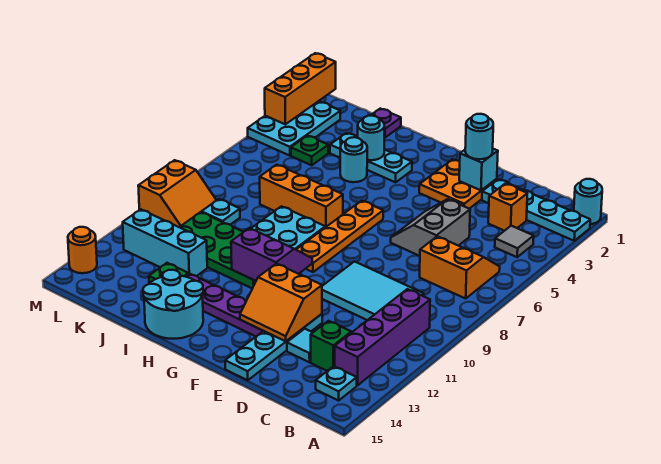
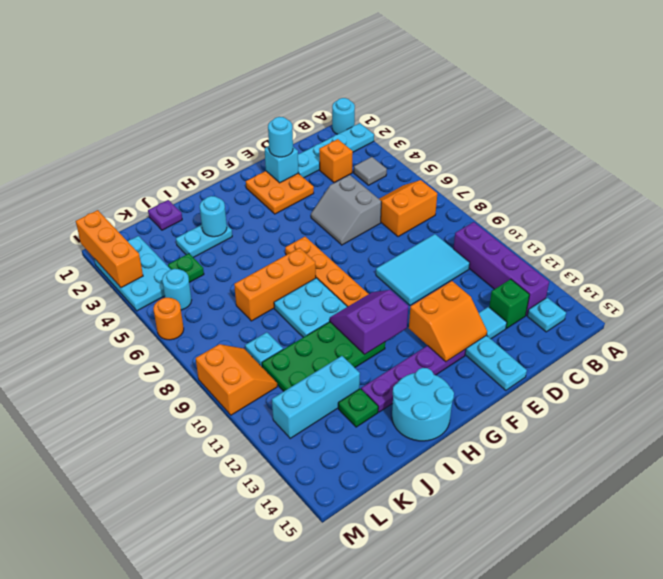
cyan 1x3 plate [330,133,412,182] -> cyan 1x2 plate [176,225,232,258]
cyan 1x1 round brick [340,137,367,182] -> cyan 1x1 round brick moved to [162,269,192,310]
orange 1x1 round brick [68,227,97,273] -> orange 1x1 round brick moved to [153,298,184,340]

